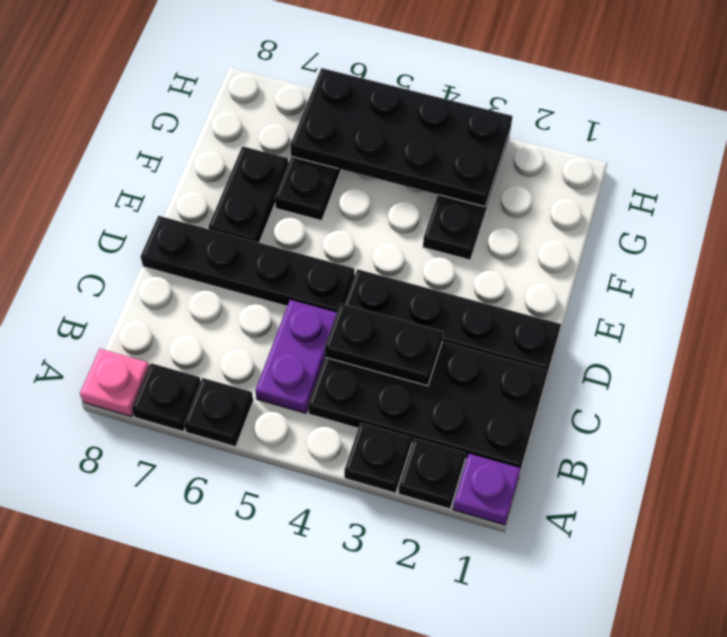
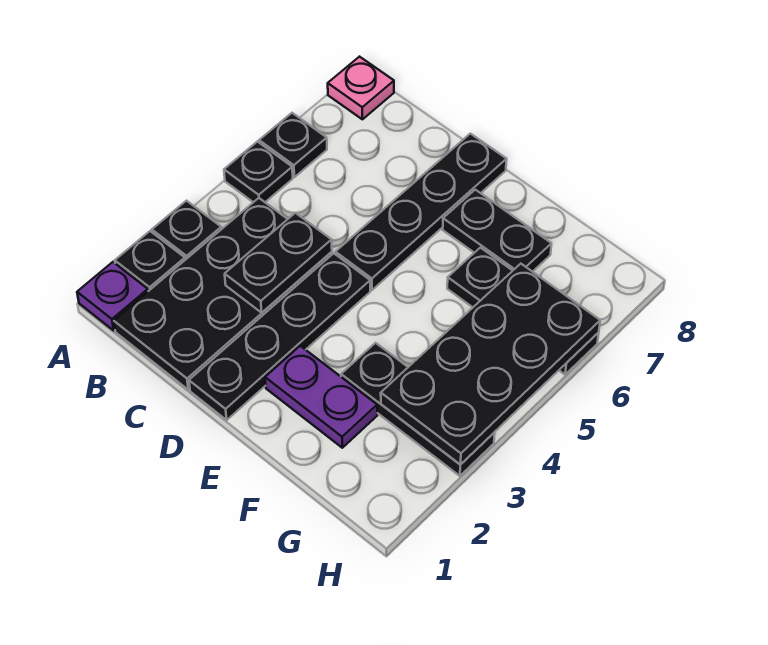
black 1x1 plate [132,363,201,431] -> black 1x1 plate moved to [224,142,293,202]
purple 1x2 plate [255,300,337,413] -> purple 1x2 plate moved to [265,346,377,448]

